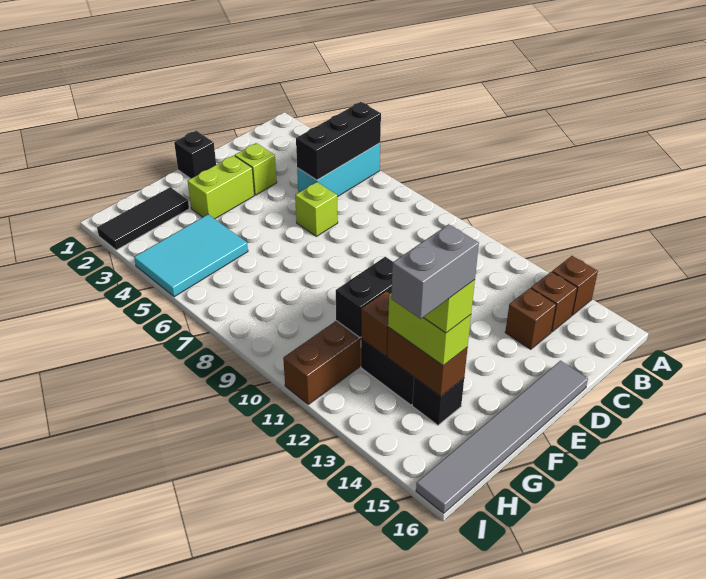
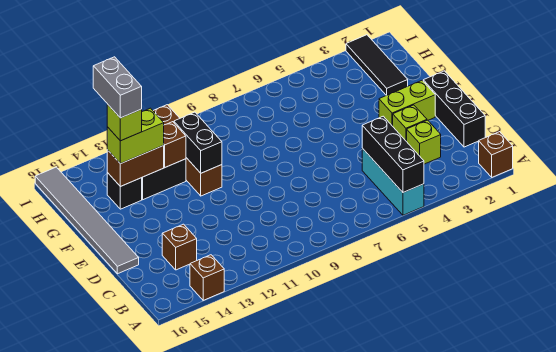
brown 1x1 brick [531,272,577,332] -> brown 1x1 brick moved to [479,132,513,177]
lime 1x1 brick [295,182,338,236] -> lime 1x1 brick moved to [407,120,441,164]
black 1x1 brick [174,131,216,179] -> black 1x3 brick [423,71,485,147]
lime 1x2 brick [188,155,255,219] -> lime 1x2 brick turned to [379,81,435,126]
cyan 2x3 tile [134,214,248,297] -> none

